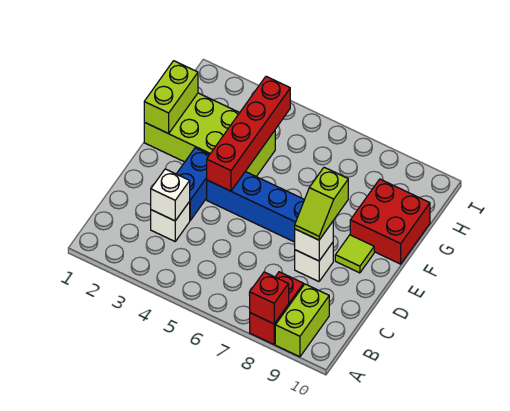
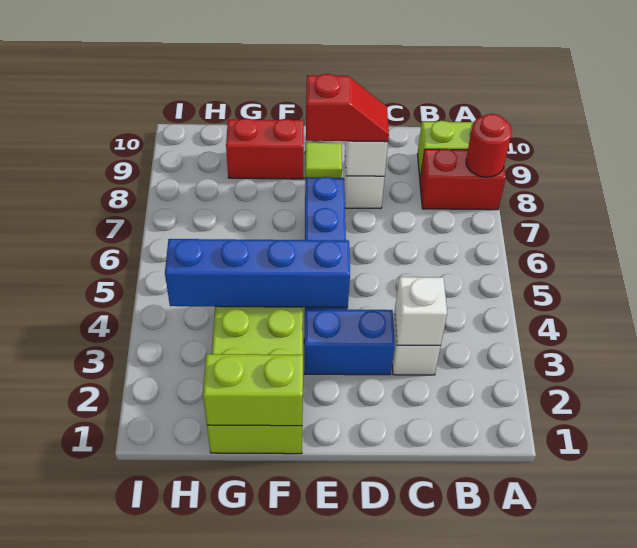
red 1x1 brick [249,272,289,324] -> red 1x1 round brick [466,114,512,177]
lime 1x2 slope [295,167,348,240] -> red 1x2 slope [306,74,389,142]
red 1x4 brick [207,76,290,191] -> blue 1x4 brick [165,239,350,307]
red 2x2 brick [350,179,430,264] -> red 1x2 brick [226,118,304,179]

